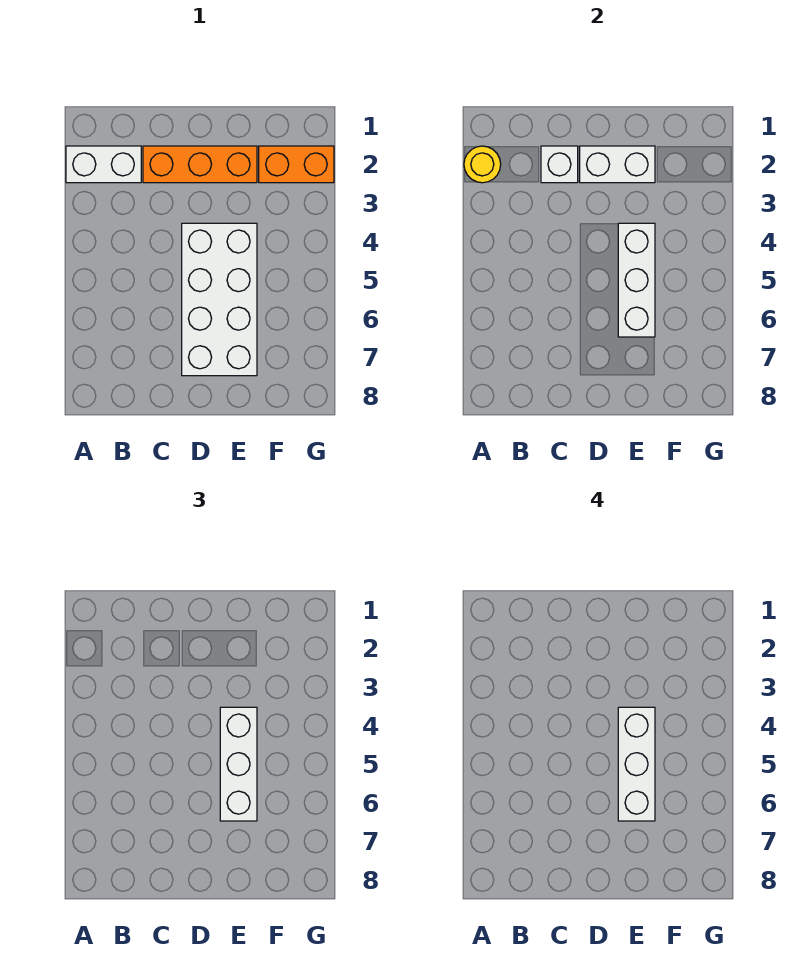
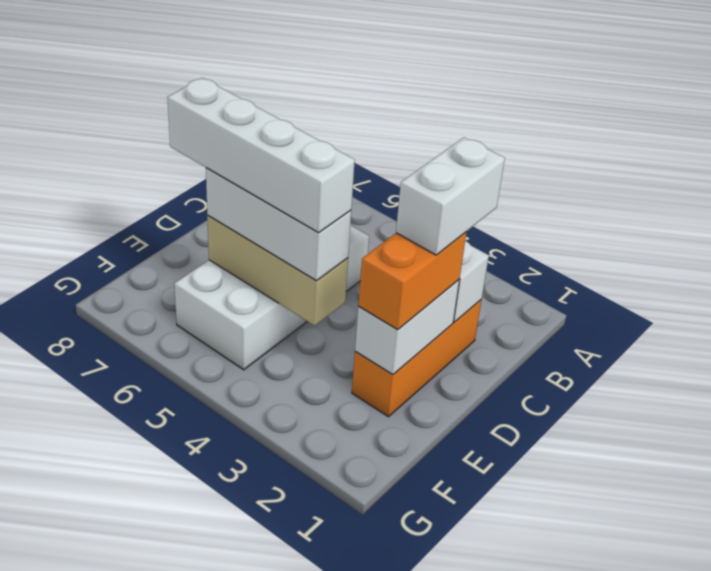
white 1x2 brick [66,146,141,183] -> white 1x2 brick moved to [396,138,505,255]
yellow 1x1 round brick [464,146,501,183] -> none
white 2x4 brick [182,223,257,376] -> white 2x4 brick turned to [174,224,369,370]
white 1x3 brick [618,223,655,337] -> tan 1x3 brick [207,216,348,326]
white 1x3 brick [618,707,655,821] -> white 1x4 brick [167,78,355,233]
orange 1x2 brick [259,146,334,183] -> orange 1x2 brick moved to [358,232,466,330]

